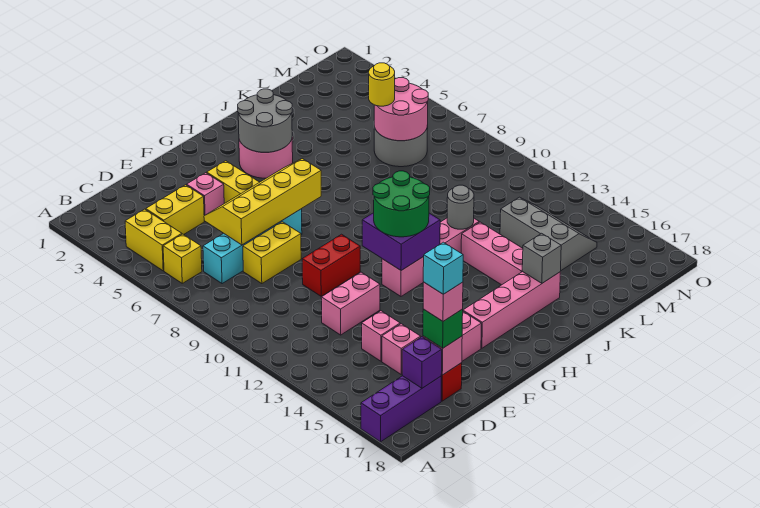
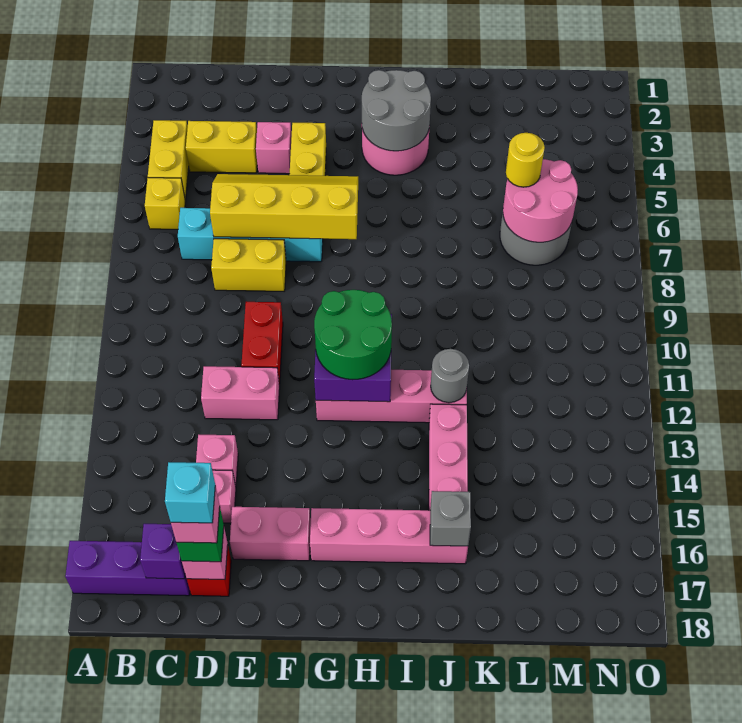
red 1x2 brick [302,234,360,297] -> red 1x2 brick turned to [241,302,283,385]
grey 2x3 slope [500,197,597,270] -> none

